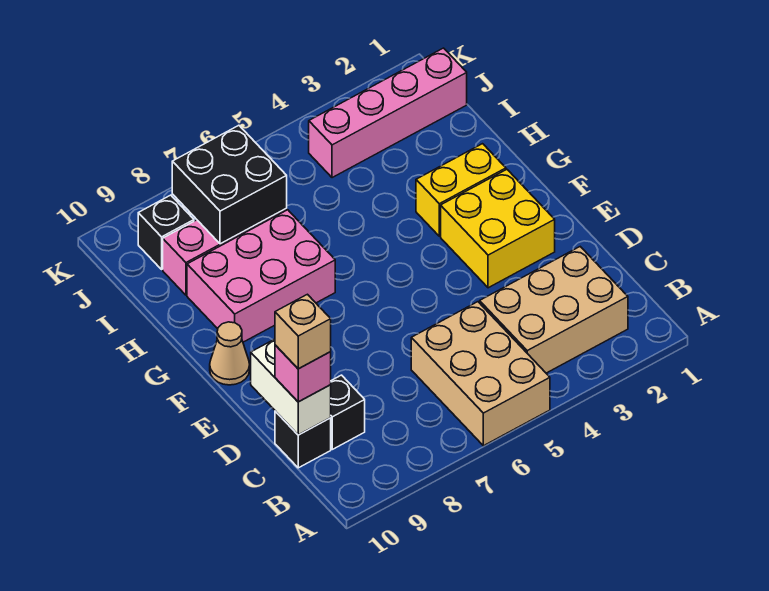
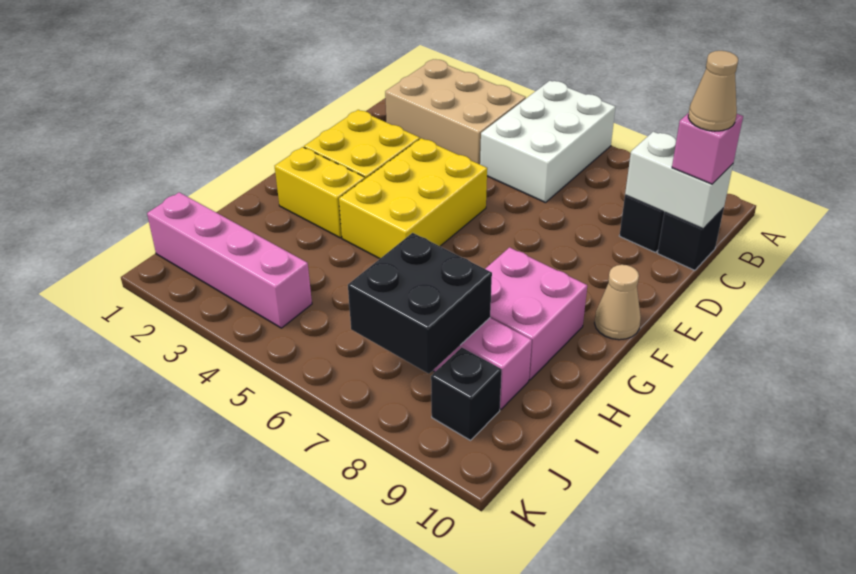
tan 2x3 brick [411,302,550,446] -> white 2x3 brick [480,81,615,203]
white 1x2 brick [251,339,331,435] -> white 1x2 brick turned to [625,132,733,229]
tan 1x1 brick [275,294,331,369] -> tan 1x1 cone [688,51,738,131]
none -> yellow 2x3 brick [339,138,487,259]
pink 2x3 brick [187,210,335,342] -> pink 2x2 brick [485,247,587,380]

